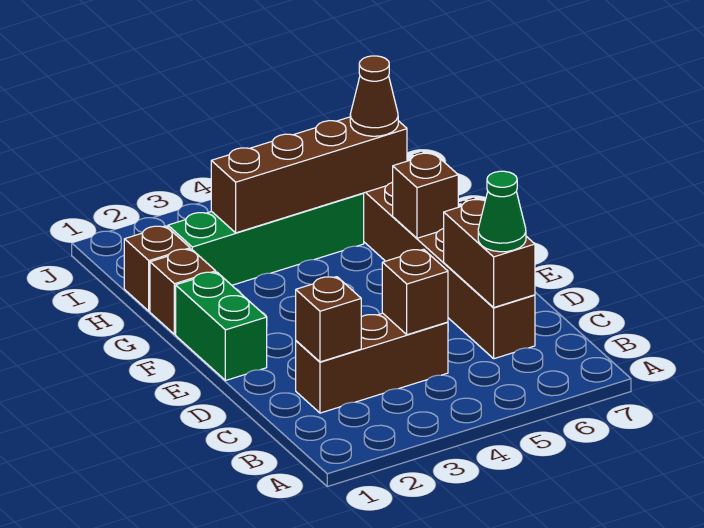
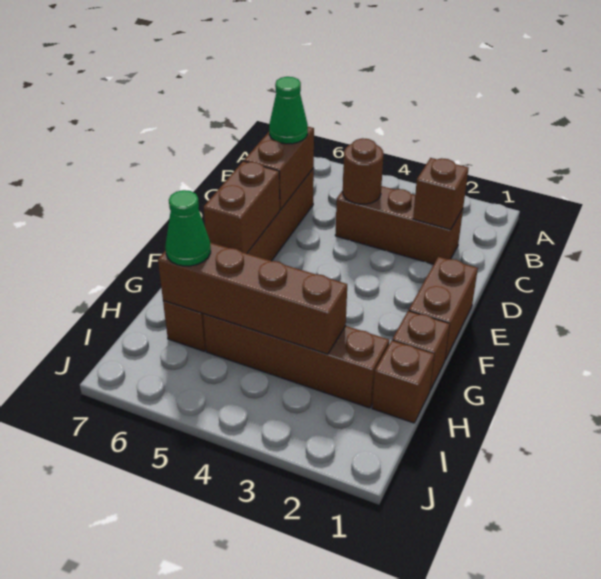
brown 1x1 brick [382,249,448,335] -> brown 1x1 round brick [343,138,384,204]
green 1x2 brick [176,272,267,381] -> brown 1x2 brick [409,257,478,360]
brown 1x1 brick [393,153,458,238] -> brown 1x2 brick [204,161,280,253]
green 1x4 brick [168,193,364,285] -> brown 1x4 brick [203,314,389,408]
brown 1x1 cone [350,56,398,136] -> green 1x1 cone [165,190,211,266]

